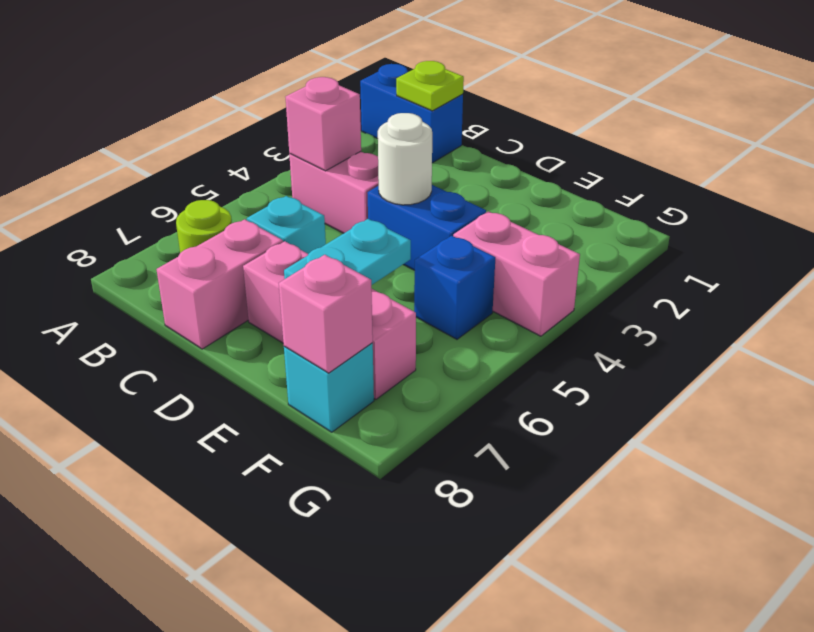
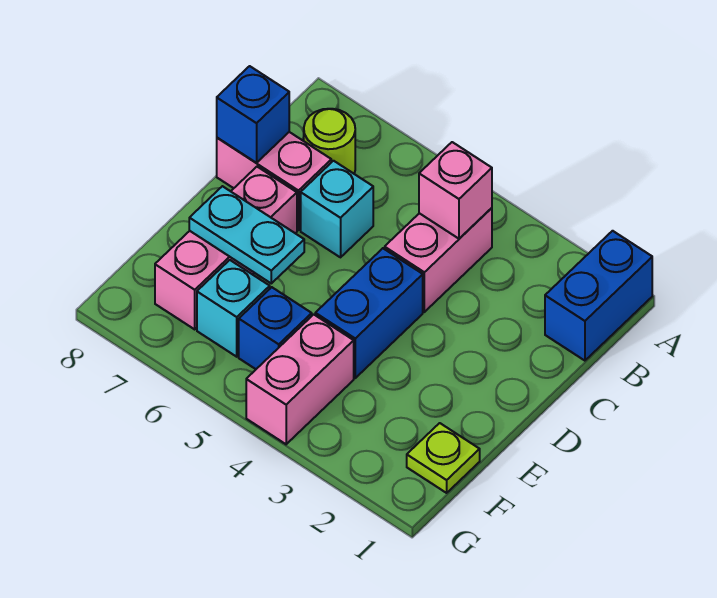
lime 1x1 plate [396,61,464,111] -> lime 1x1 plate moved to [407,423,480,493]
none -> blue 1x1 brick [217,66,289,163]
white 1x1 round brick [378,113,432,205] -> none
cyan 1x1 brick [284,343,374,432] -> cyan 1x1 brick moved to [197,260,270,357]
pink 1x1 brick [279,255,373,373] -> none

